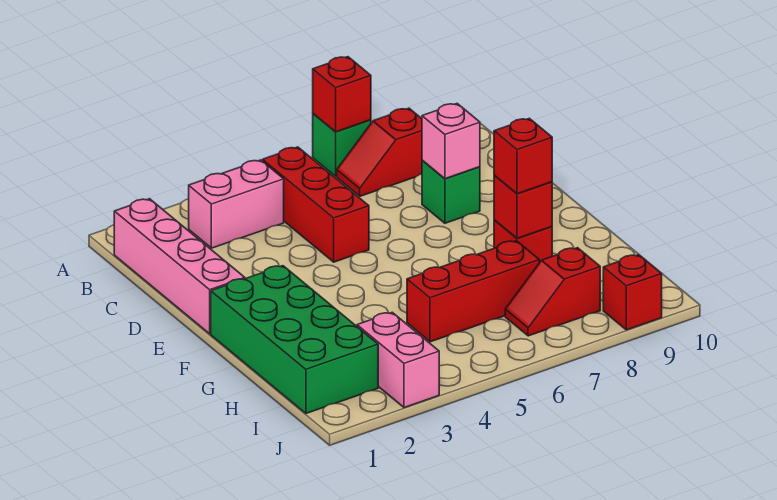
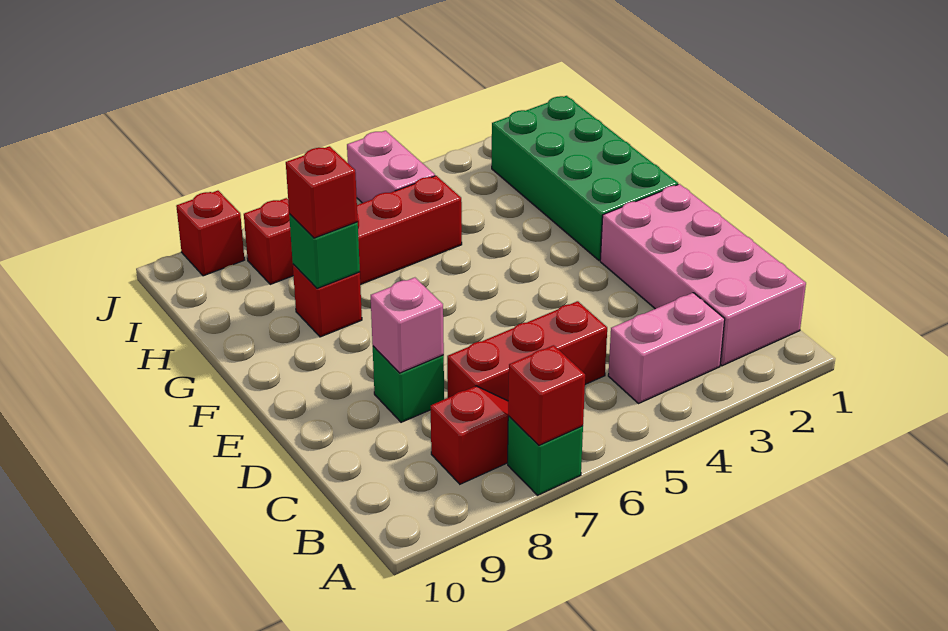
pink 1x4 brick [114,199,245,334] -> pink 2x4 brick [600,184,806,366]
red 1x3 brick [263,147,369,262] -> red 1x3 brick turned to [447,301,607,401]
red 1x1 brick [494,175,552,238] -> green 1x1 brick [289,214,360,288]
pink 1x2 brick [357,312,439,408] -> pink 1x2 brick moved to [347,131,435,203]

